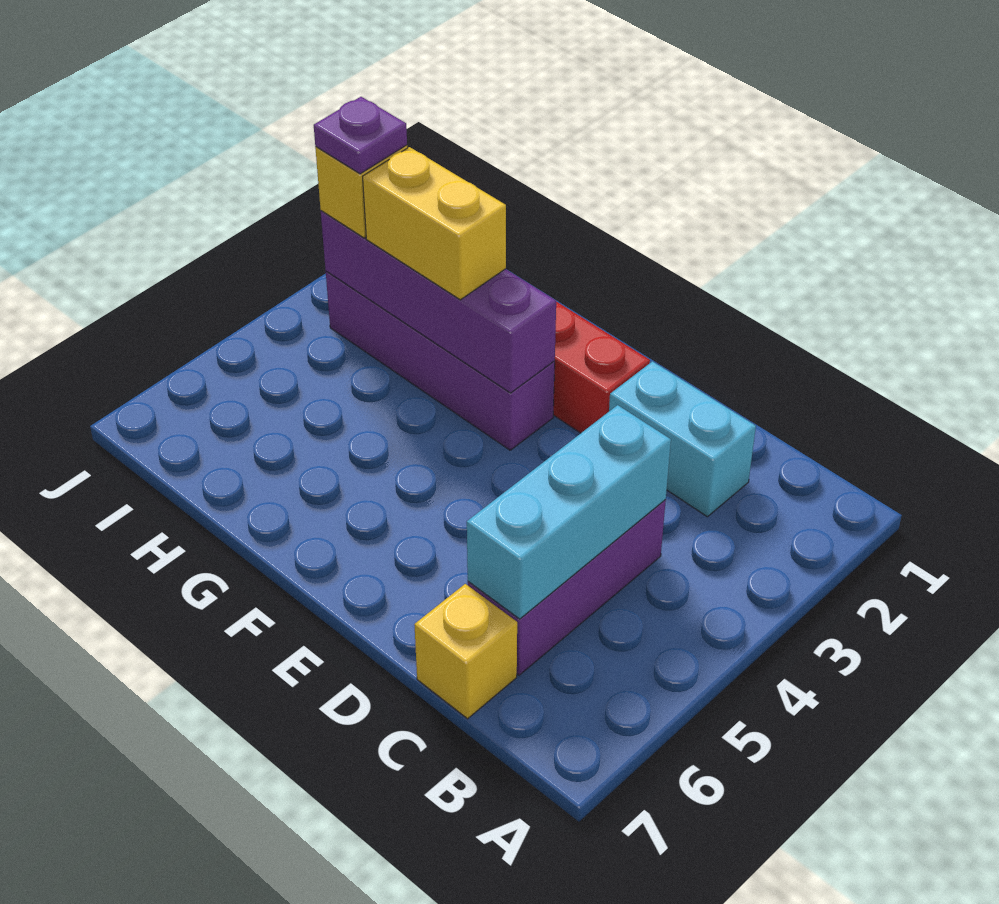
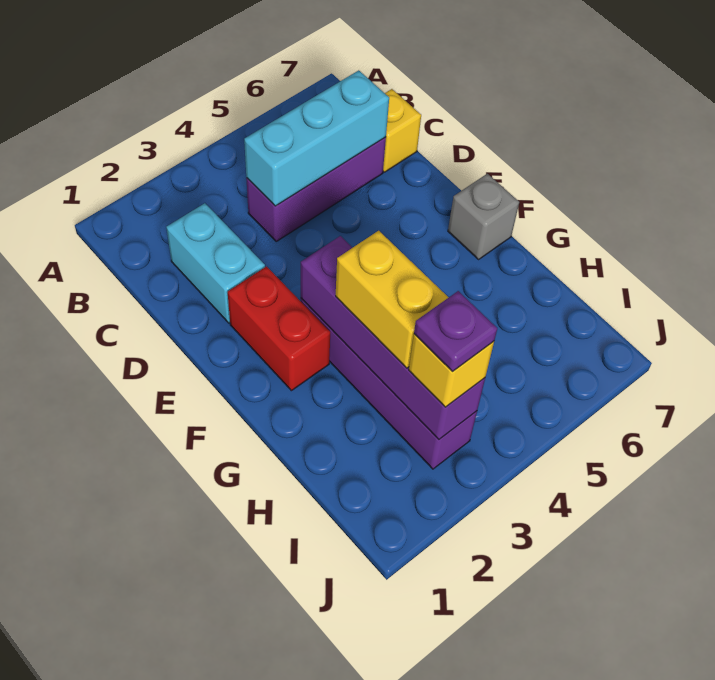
none -> grey 1x1 brick [448,174,519,259]

